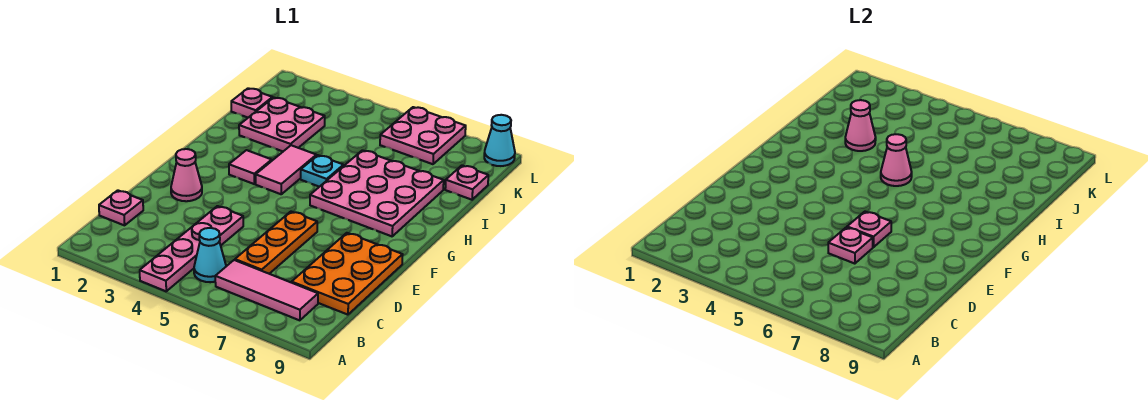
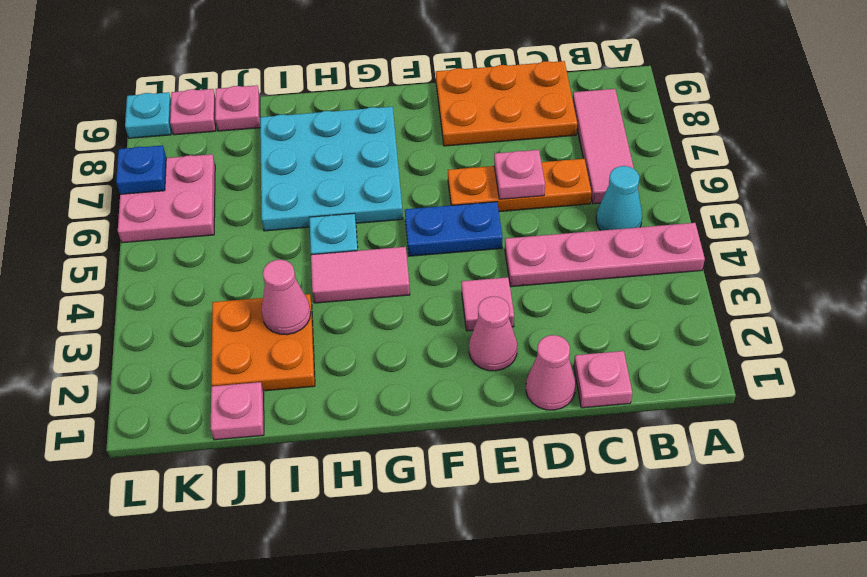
none -> blue 1x2 plate [405,202,503,256]
pink 1x1 plate [847,212,891,247] -> pink 1x1 plate moved to [170,89,216,135]
pink 1x1 tile [229,150,272,184] -> pink 1x1 tile moved to [461,277,514,331]
pink 3x3 plate [310,150,444,236] -> cyan 3x3 plate [260,107,403,231]
pink 1x1 cone [881,134,912,186] -> pink 1x1 cone moved to [526,335,576,410]
pink 2x2 plate [239,98,325,151] -> orange 2x2 plate [211,294,315,391]
none -> blue 1x1 plate [116,145,166,194]
cyan 1x1 cone [484,115,515,166] -> cyan 1x1 plate [125,92,171,138]

